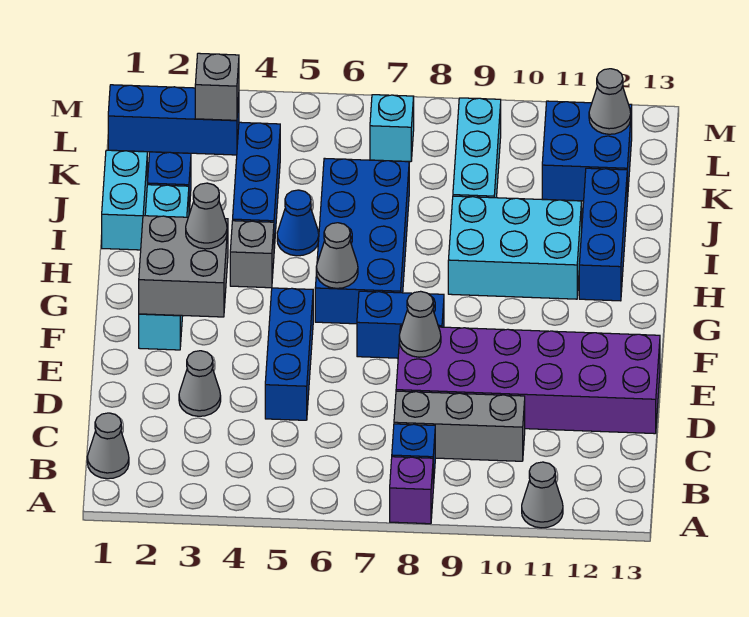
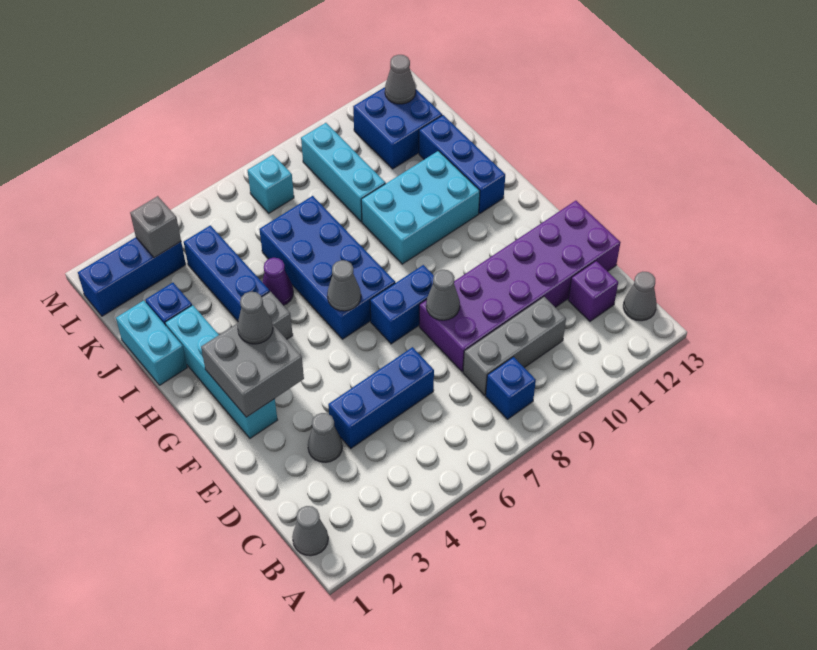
purple 1x1 brick [390,457,433,524] -> purple 1x1 brick moved to [568,261,618,321]
grey 1x1 cone [522,462,563,528] -> grey 1x1 cone moved to [623,272,657,321]
blue 1x3 brick [265,288,313,420] -> blue 1x3 brick turned to [328,347,434,448]
blue 1x1 cone [277,190,319,256] -> purple 1x1 cone [262,258,293,305]

